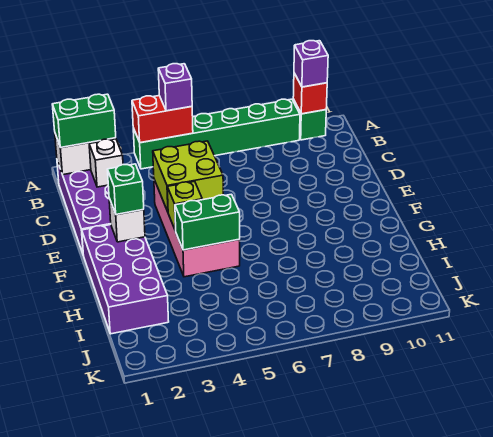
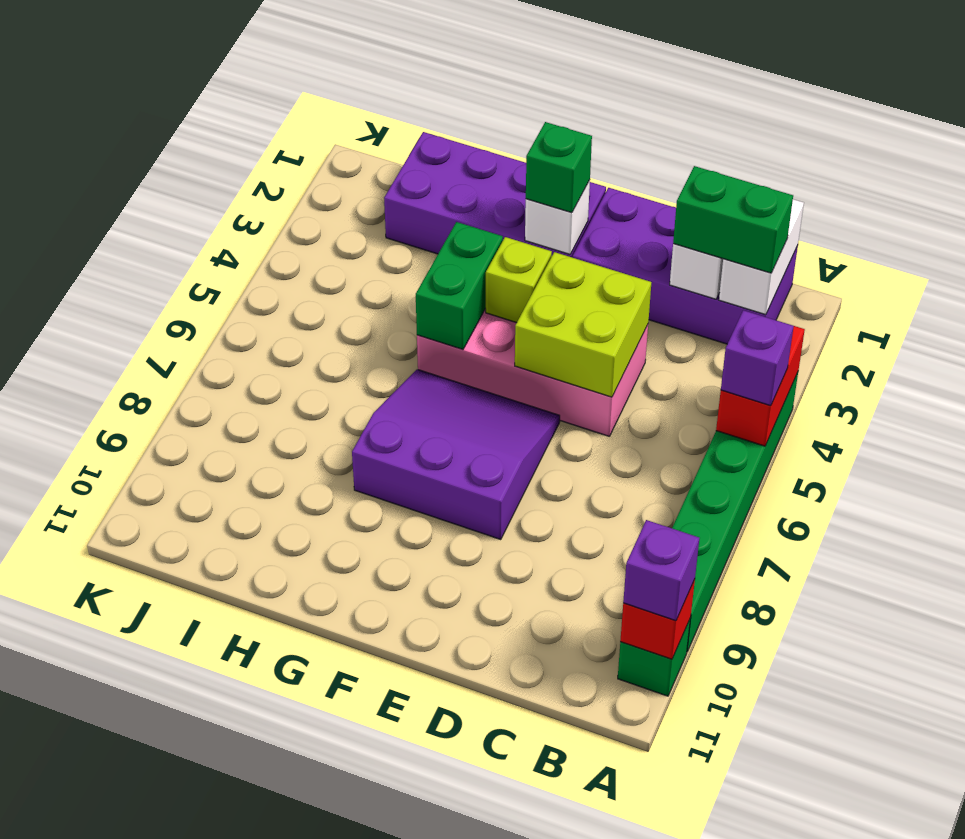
green 1x2 brick [52,94,116,148] -> green 1x2 brick turned to [673,166,793,273]
none -> purple 3x3 slope [352,369,560,539]

